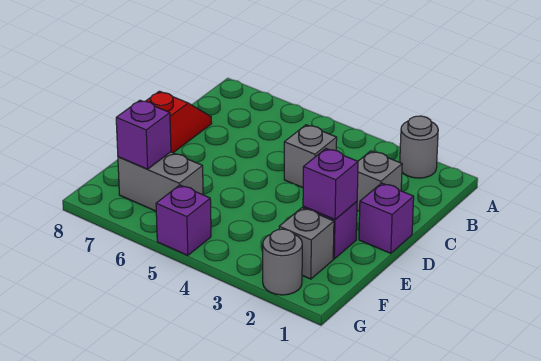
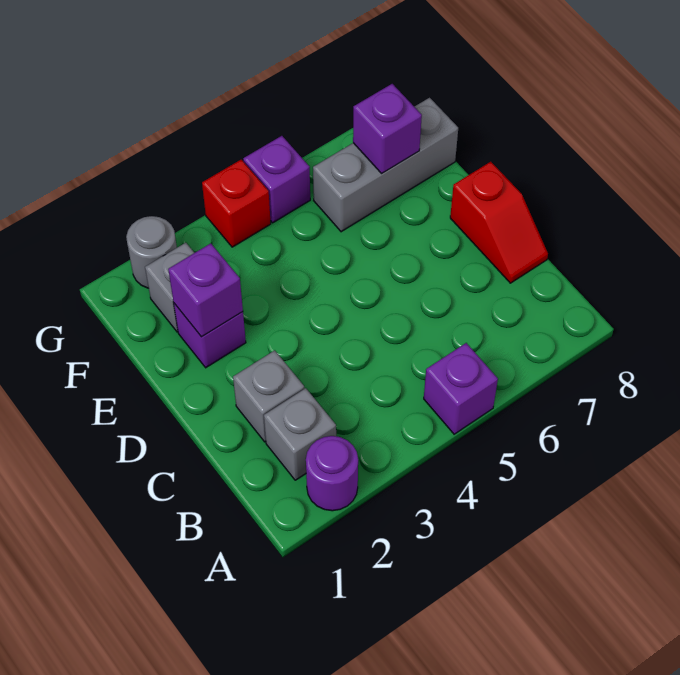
grey 1x1 round brick [400,116,438,178] -> purple 1x1 round brick [306,436,358,511]
grey 1x1 brick [284,125,337,188] -> grey 1x1 brick moved to [264,388,336,480]
purple 1x1 brick [359,183,414,253] -> purple 1x1 brick moved to [424,343,498,434]
grey 1x2 brick [118,152,203,211] -> grey 1x3 brick [313,98,458,232]
none -> red 1x1 brick [202,160,271,247]

